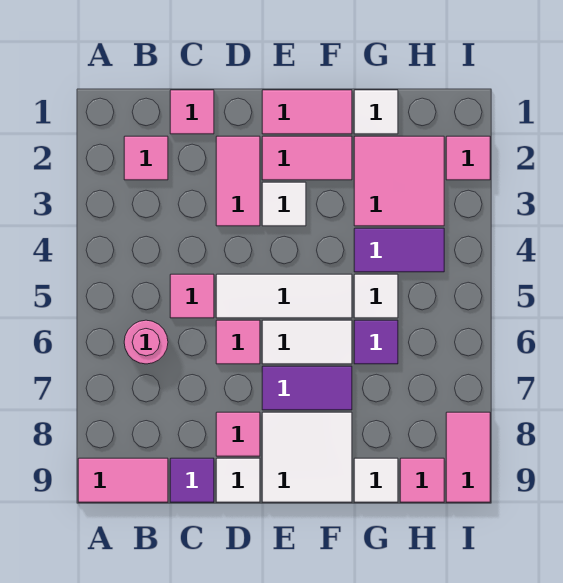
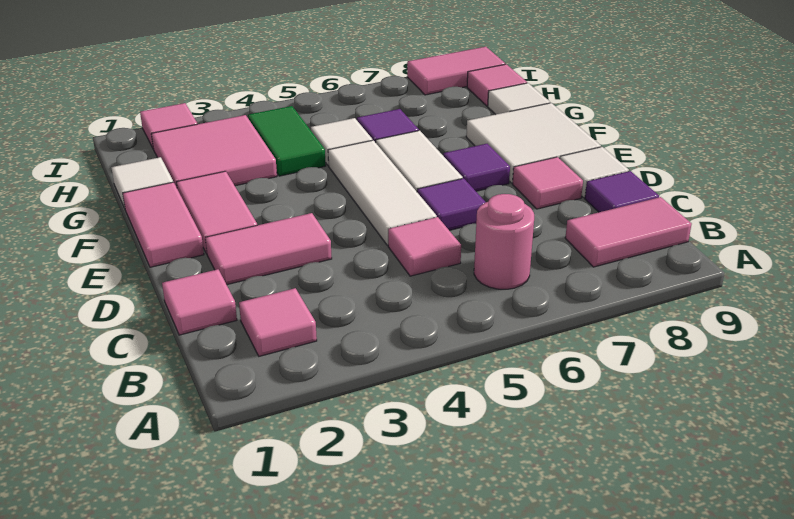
pink 1x2 tile [78,458,168,502] -> pink 1x2 tile turned to [565,197,692,267]
pink 1x1 tile [216,320,260,364] -> purple 1x1 tile [417,178,486,230]
white 1x1 tile [262,182,306,226] -> none
purple 1x2 tile [262,366,352,410] -> purple 1x1 tile [443,144,510,191]
purple 1x2 tile [354,228,444,272] -> green 1x2 tile [248,106,326,176]

